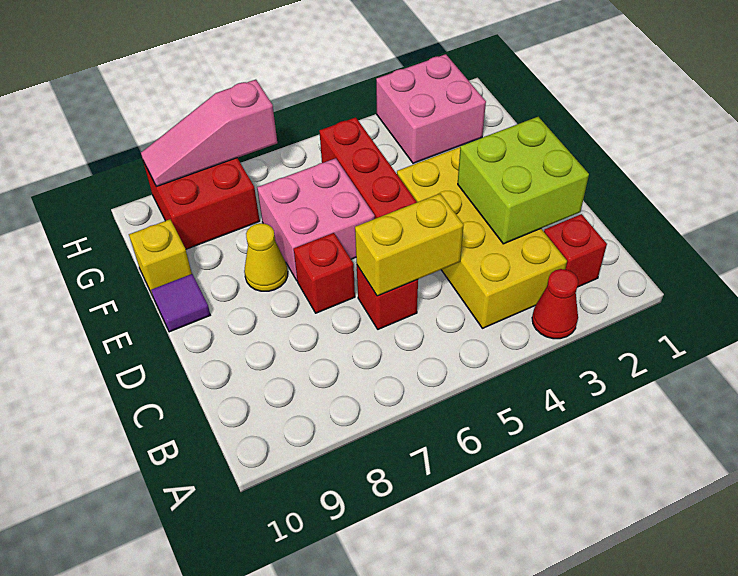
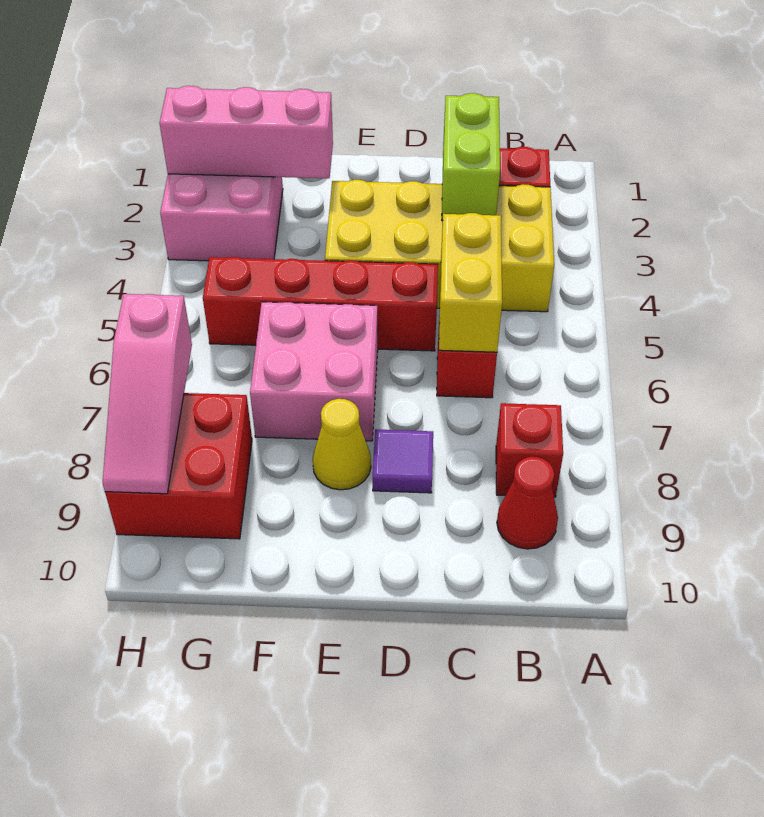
red 1x1 cone [532,269,578,339] -> red 1x1 cone moved to [497,457,558,549]
lime 2x2 brick [458,117,589,244] -> lime 1x2 brick [442,93,500,221]
red 1x1 brick [294,233,355,313] -> red 1x1 brick moved to [496,403,563,497]
purple 1x1 tile [151,274,210,332] -> purple 1x1 tile moved to [373,429,433,493]
none -> pink 1x3 brick [160,86,333,178]
yellow 1x1 brick [129,219,192,296] -> none

